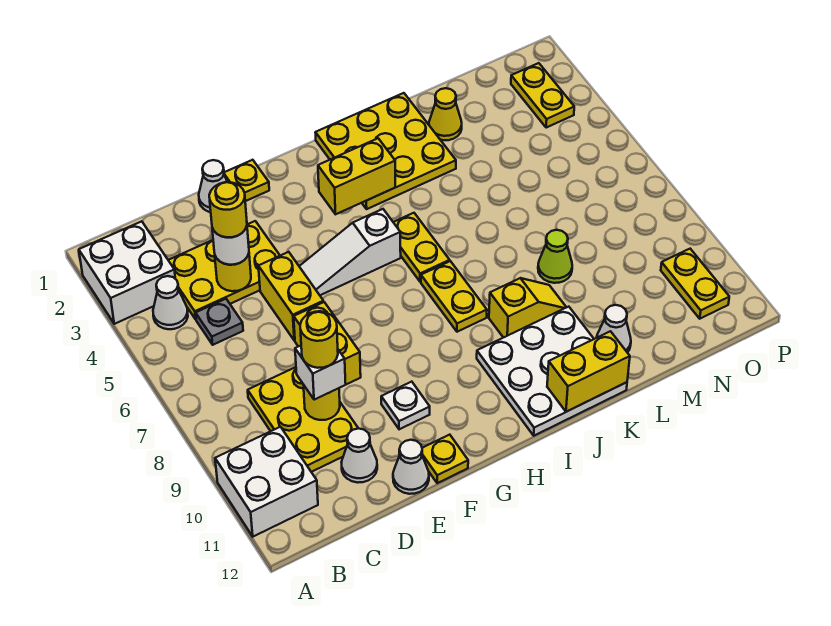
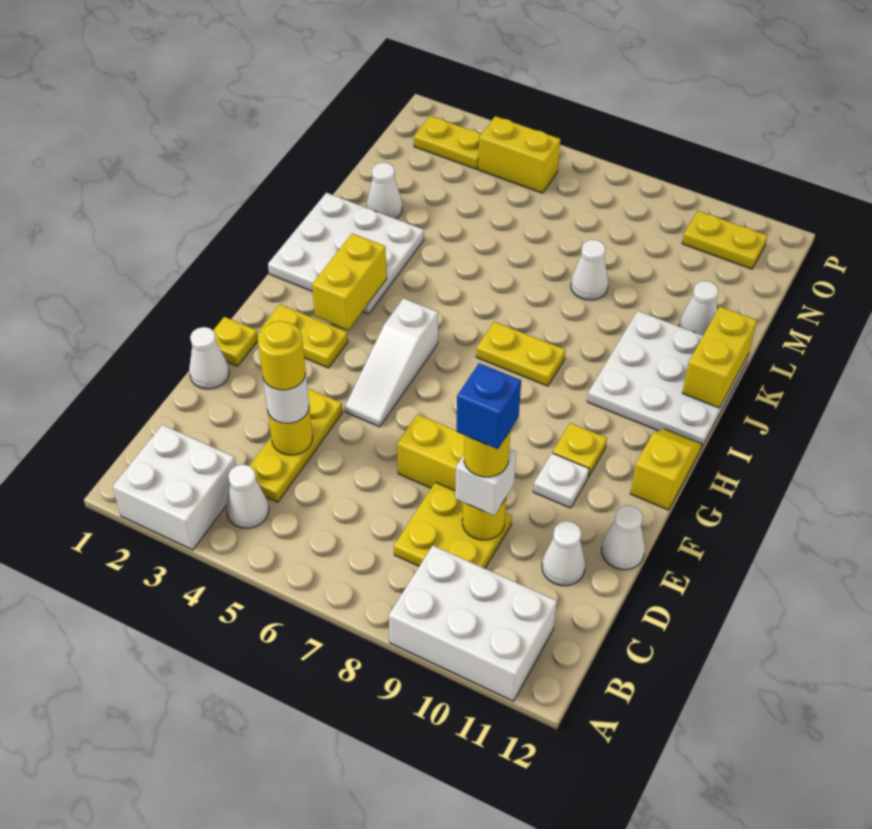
white 2x2 brick [215,427,318,537] -> white 2x3 brick [389,546,557,701]
yellow 2x3 plate [168,221,280,319] -> yellow 1x3 plate [249,389,342,502]
grey 1x1 plate [196,299,243,345] -> none
yellow 2x3 plate [248,367,358,472] -> yellow 2x2 plate [394,482,512,568]
none -> blue 1x1 brick [456,363,521,449]
yellow 1x2 brick [258,252,323,340] -> yellow 1x2 brick moved to [478,116,560,193]
yellow 1x1 plate [422,435,468,483] -> yellow 1x1 plate moved to [553,423,607,477]
yellow 3x3 plate [315,93,456,209] -> white 3x3 plate [268,193,424,314]
yellow 1x2 plate [393,213,450,282] -> yellow 1x2 plate moved to [260,305,348,368]
yellow 1x2 slope [489,278,566,338] -> yellow 1x2 slope moved to [631,429,702,510]
yellow 1x1 cone [429,88,462,140] -> white 1x1 cone [367,162,402,219]
lime 1x1 cone [538,230,572,283] -> white 1x1 cone [571,240,608,300]

